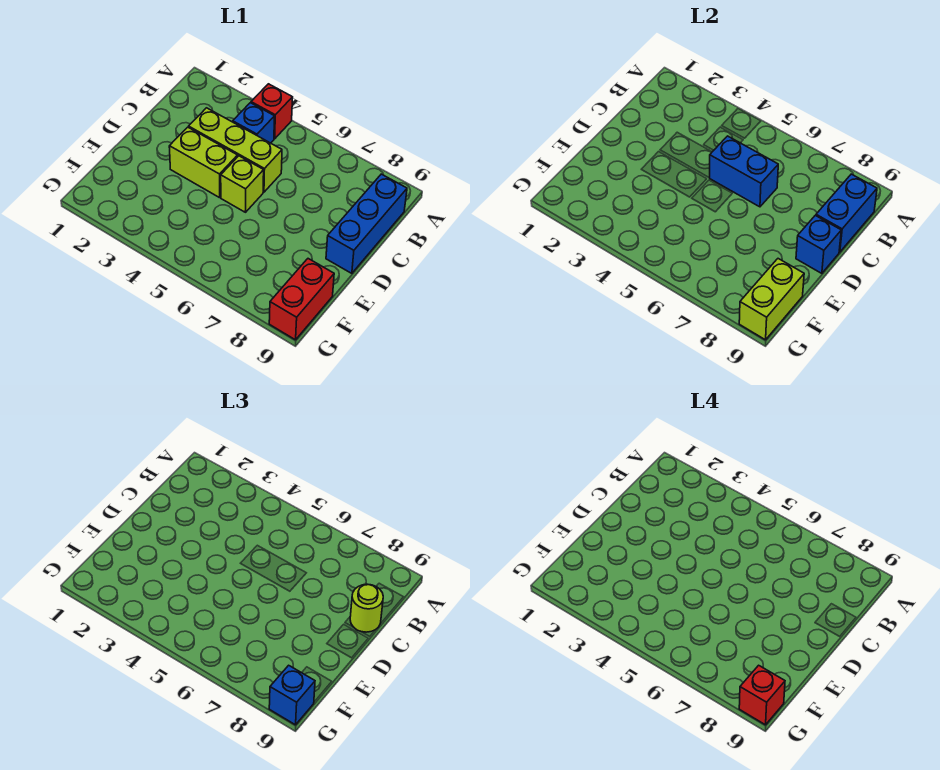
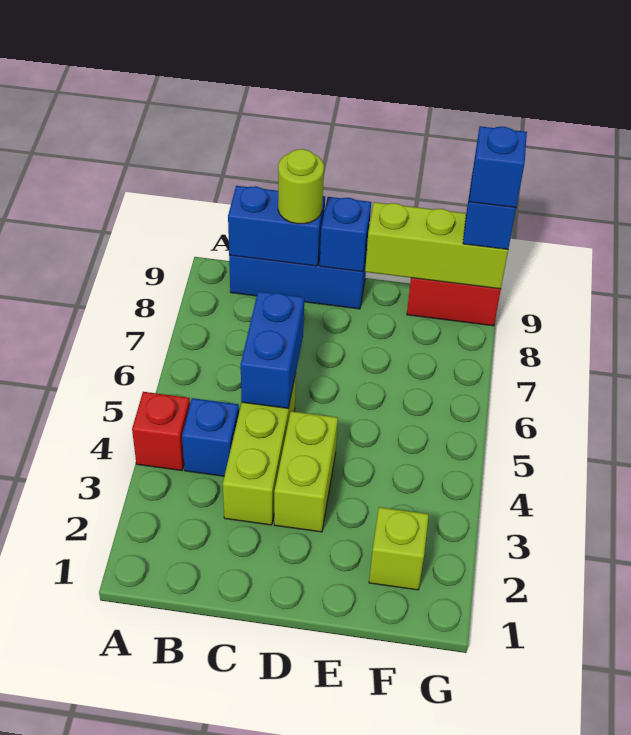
lime 1x1 brick [221,156,264,212] -> lime 1x1 brick moved to [369,507,429,590]
lime 1x2 brick [739,259,804,340] -> lime 1x3 brick [365,202,508,289]
red 1x1 brick [739,665,785,725] -> blue 1x1 brick [469,126,527,208]

